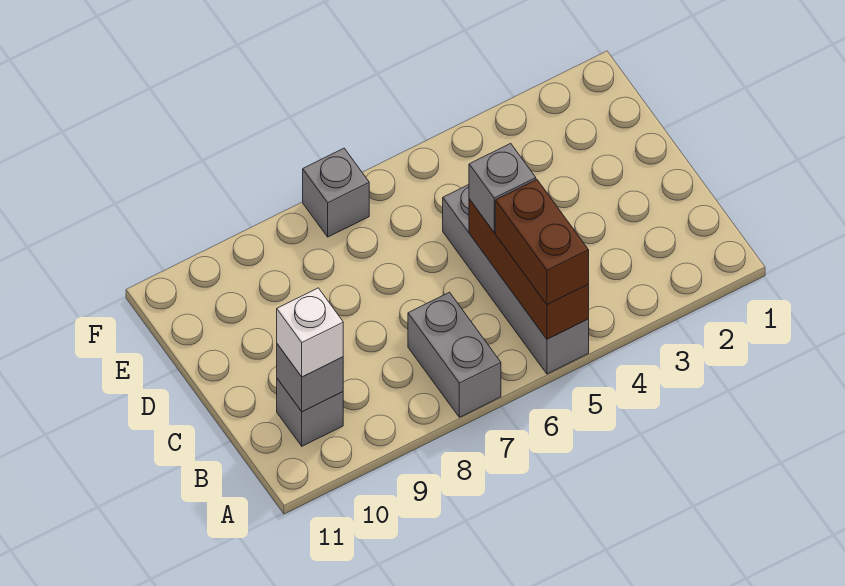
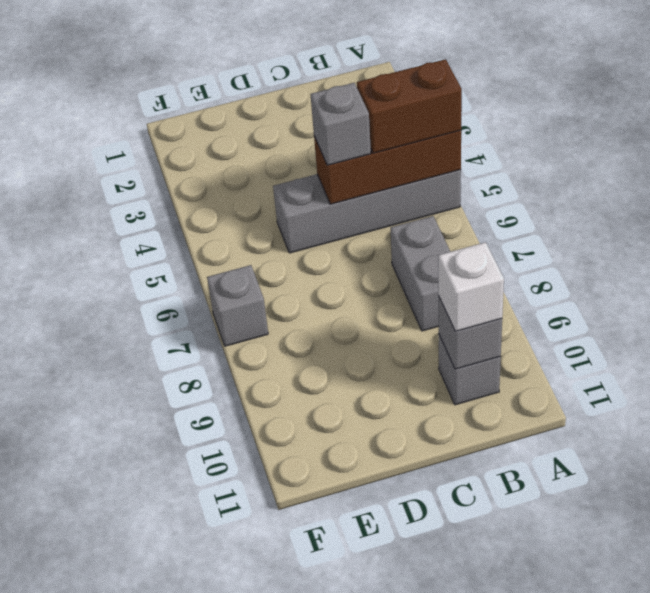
grey 1x2 brick [408,292,501,417] -> grey 1x2 brick turned to [391,216,450,331]

